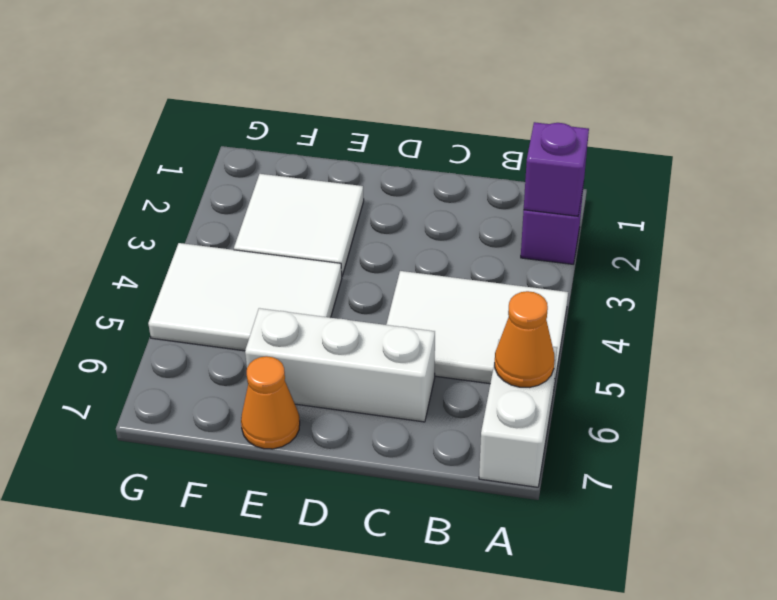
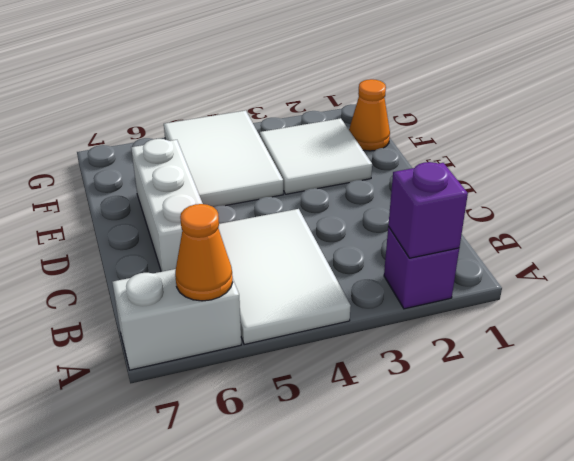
orange 1x1 cone [241,356,300,449] -> orange 1x1 cone moved to [349,79,390,151]

